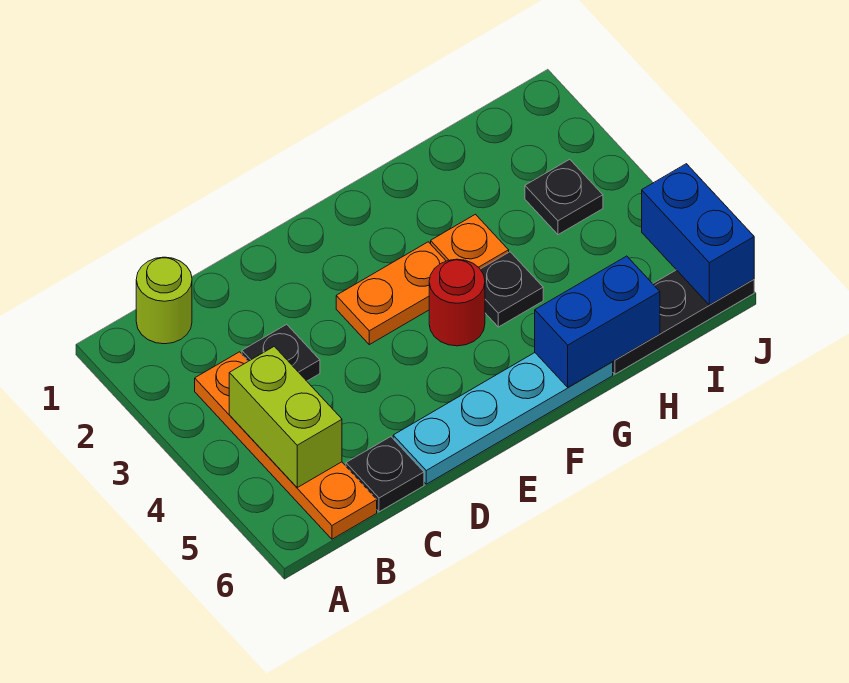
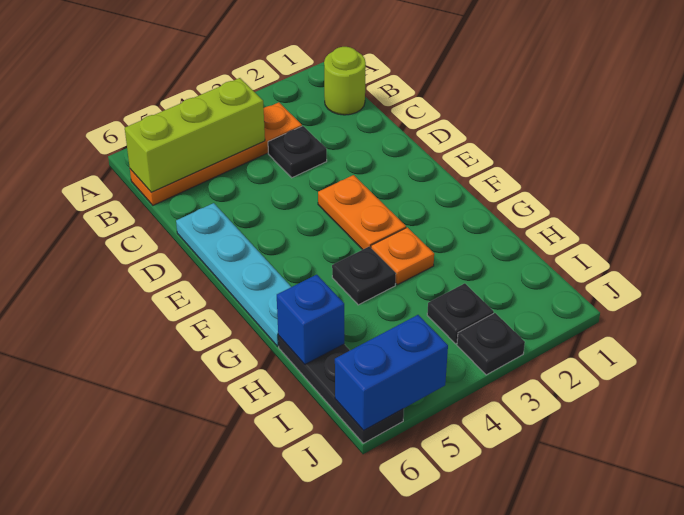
lime 1x2 brick [229,346,342,487] -> lime 1x3 brick [125,78,265,192]
black 1x1 plate [346,437,424,512] -> black 1x1 plate moved to [457,313,525,375]
red 1x1 round brick [429,259,485,346] -> none
blue 1x2 brick [535,256,660,387] -> blue 1x1 brick [277,275,344,364]

